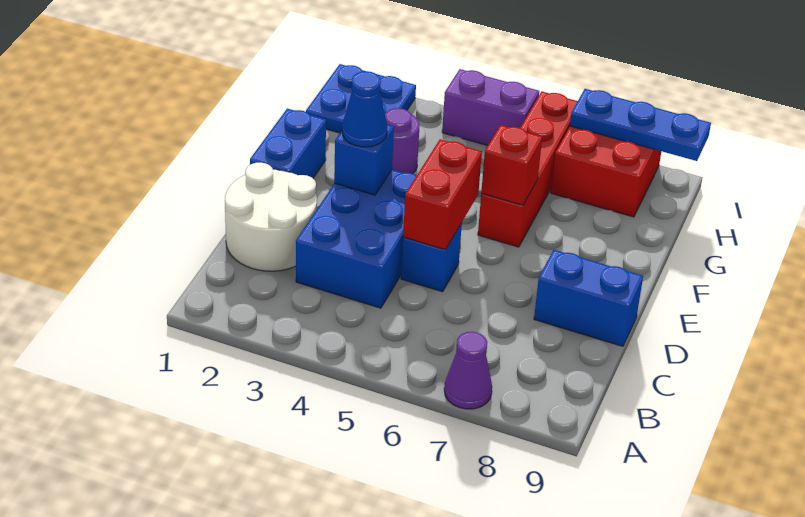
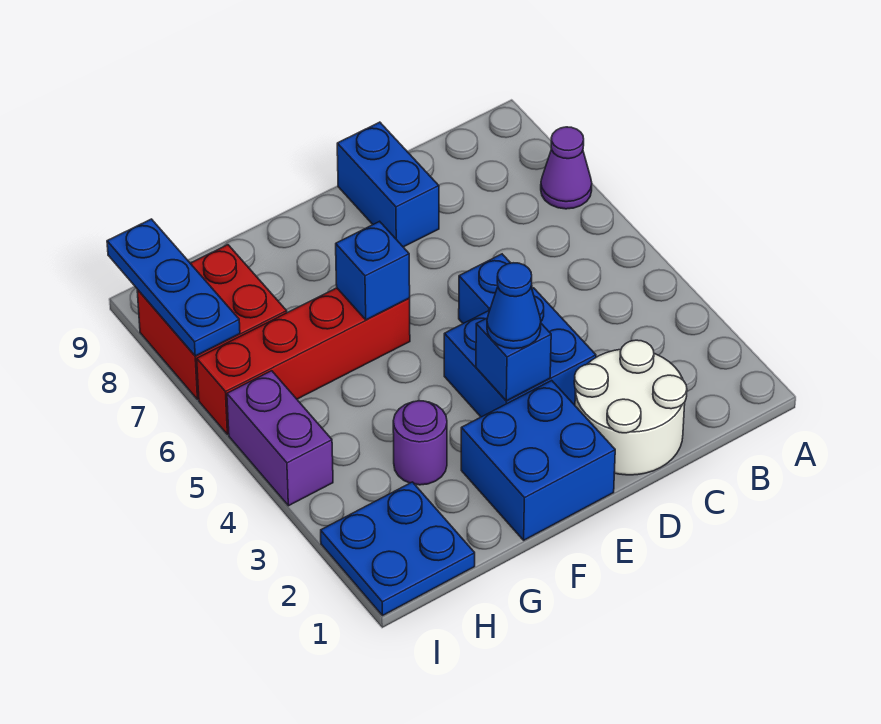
blue 2x3 brick [296,170,416,308] -> blue 2x2 brick [444,288,596,417]
red 1x2 brick [403,139,482,250] -> none
blue 1x2 brick [250,109,326,178] -> blue 2x2 brick [461,380,615,540]
red 1x1 brick [481,125,542,205] -> blue 1x1 brick [336,221,410,320]

